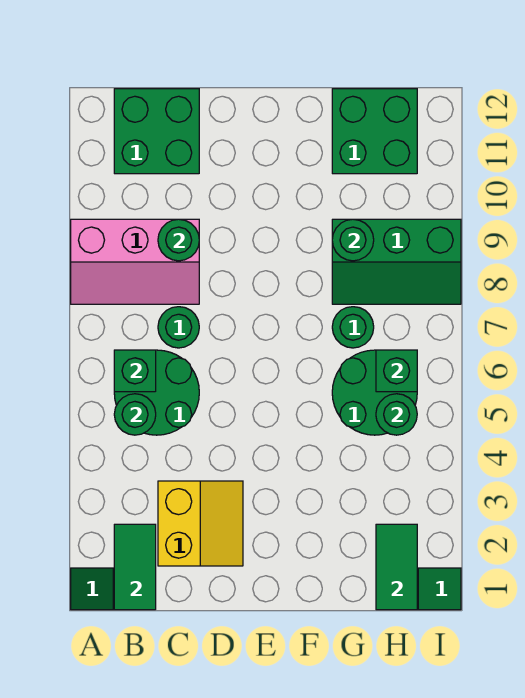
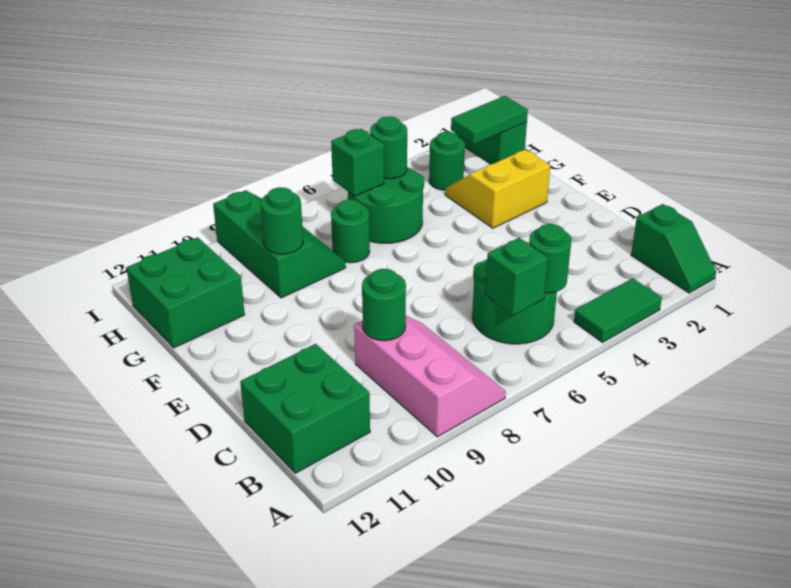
green 1x2 tile [114,524,156,610] -> green 1x2 tile moved to [574,278,662,343]
yellow 2x2 slope [158,481,243,566] -> yellow 2x2 slope moved to [445,150,550,228]
green 1x1 round brick [158,307,199,348] -> green 1x1 round brick moved to [429,132,465,190]

